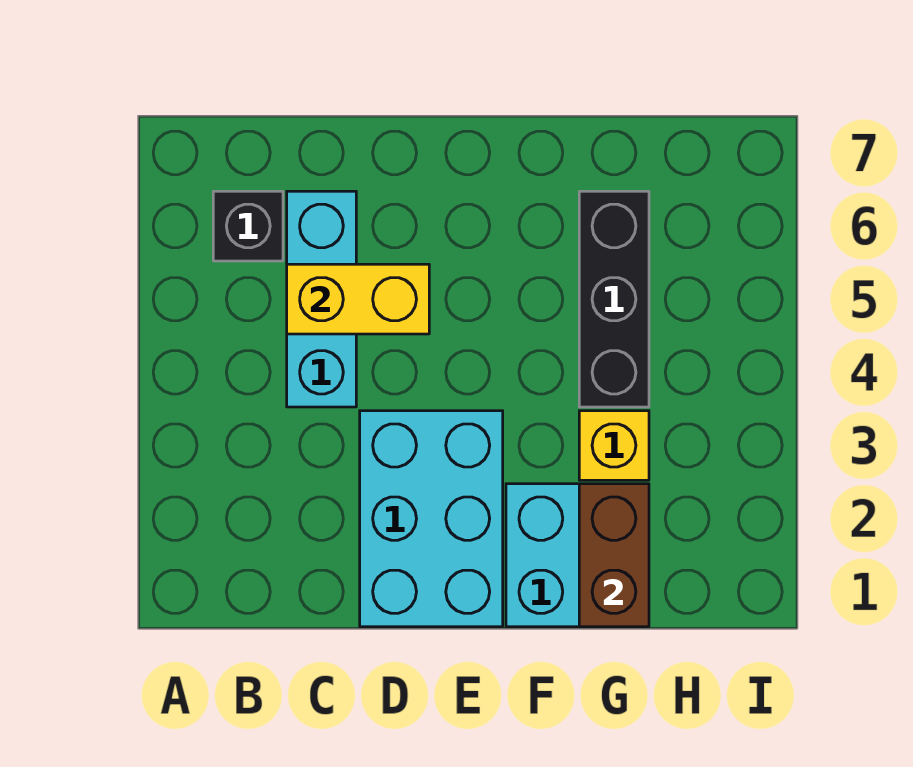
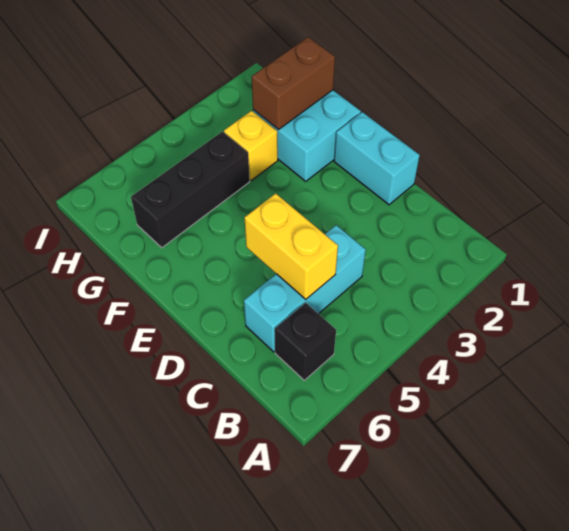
cyan 2x3 brick [360,411,503,627] -> cyan 1x2 brick [334,112,420,205]

